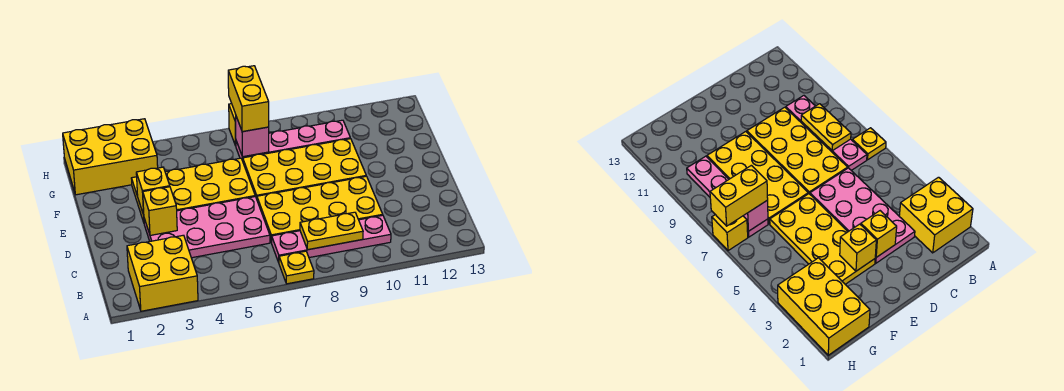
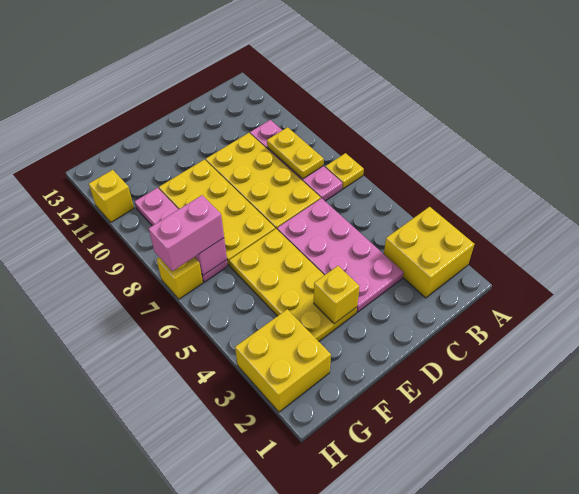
yellow 1x1 brick [143,187,177,235] -> yellow 1x1 brick moved to [89,170,134,222]
yellow 2x3 brick [63,119,158,195] -> yellow 2x2 brick [235,309,331,412]
yellow 1x2 brick [228,66,269,132] -> pink 1x2 brick [149,195,224,271]

